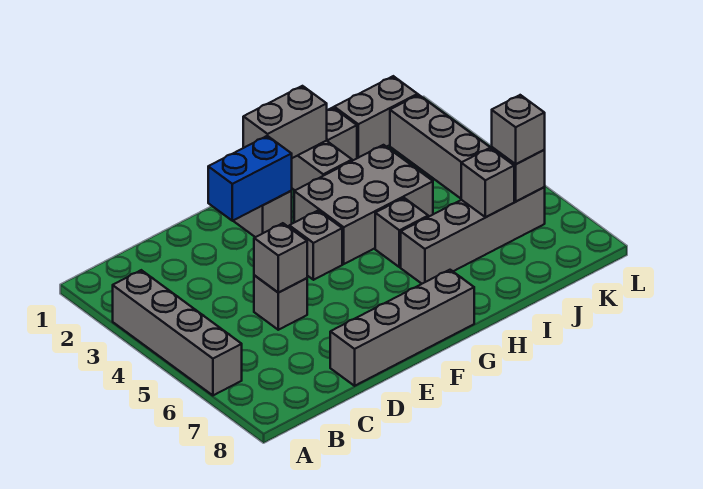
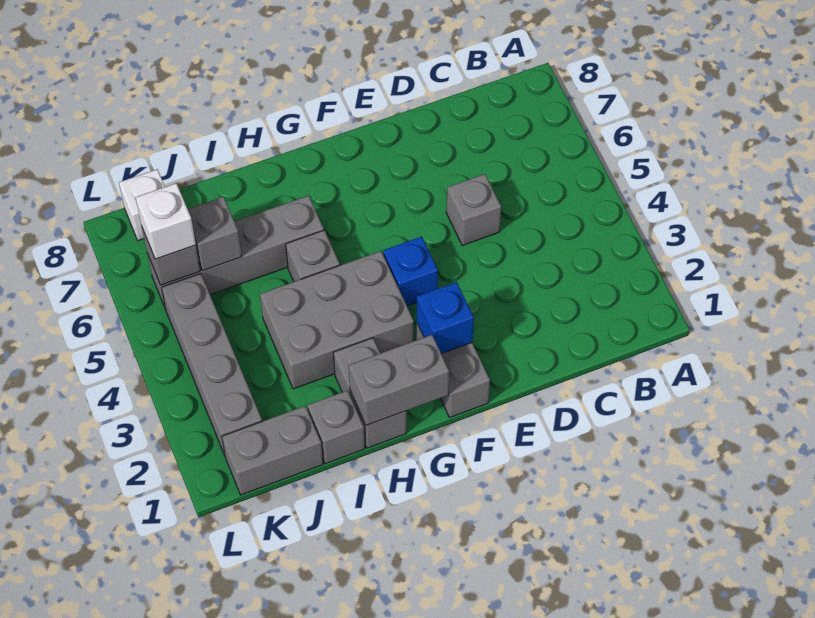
grey 1x4 brick [113,270,242,395] -> none
grey 1x1 brick [254,223,307,293] -> none
grey 1x4 brick [330,270,474,386] -> none
blue 1x2 brick [208,136,292,221] -> blue 1x1 brick [417,282,474,354]
grey 1x1 brick [289,211,342,280] -> blue 1x1 brick [383,237,438,306]
grey 1x1 brick [492,95,545,164] -> white 1x1 brick [135,183,196,259]
none -> white 1x1 brick [119,169,165,241]

